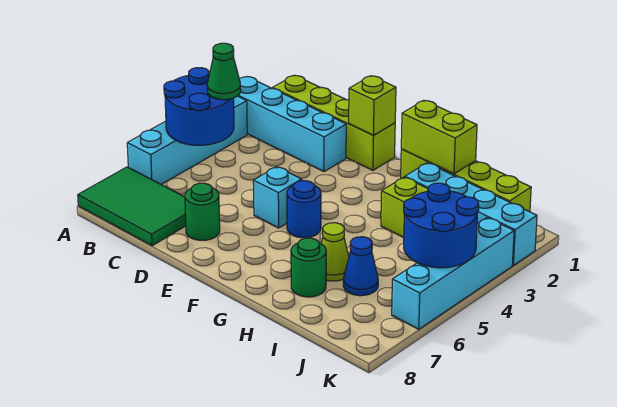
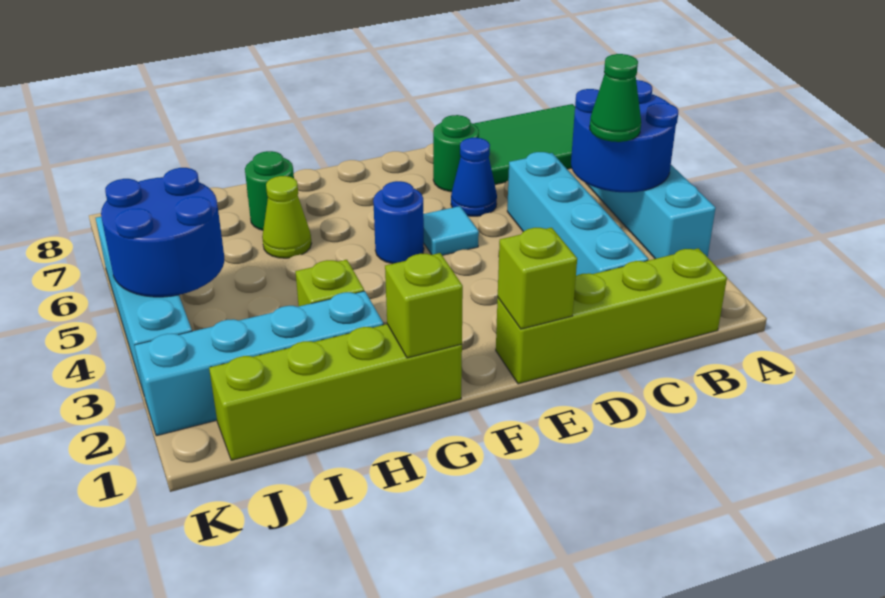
cyan 1x4 brick [238,77,346,172] -> cyan 1x4 brick turned to [507,152,648,276]
cyan 1x1 brick [253,167,302,228] -> cyan 1x1 tile [423,206,479,255]
lime 1x2 brick [401,100,477,174] -> lime 1x1 brick [385,253,463,358]
blue 1x1 cone [343,237,378,296] -> blue 1x1 cone moved to [451,138,497,216]

